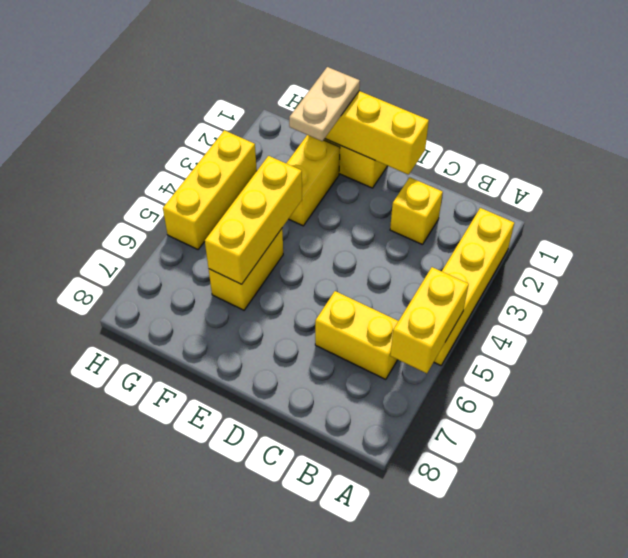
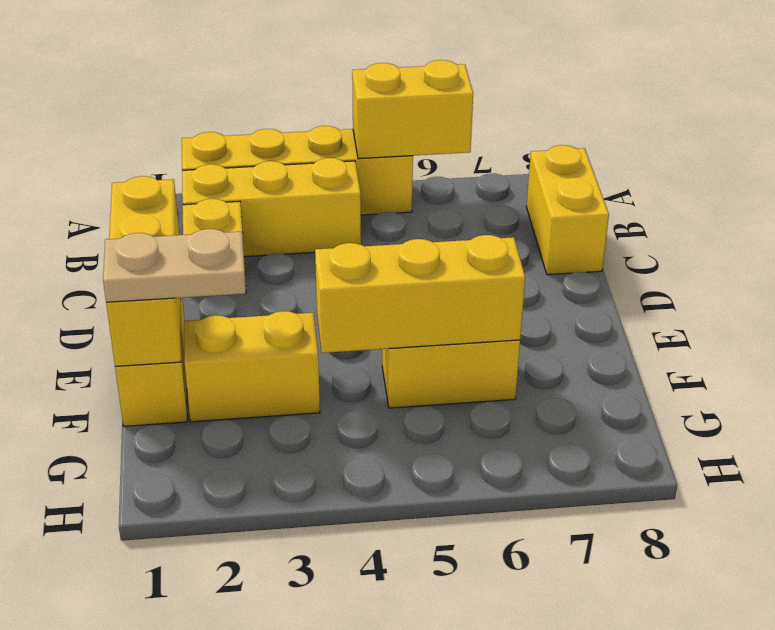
yellow 1x2 brick [315,291,398,380] -> yellow 1x2 brick moved to [526,145,609,275]
yellow 1x3 brick [163,130,257,249] -> yellow 1x3 brick moved to [182,158,361,257]

